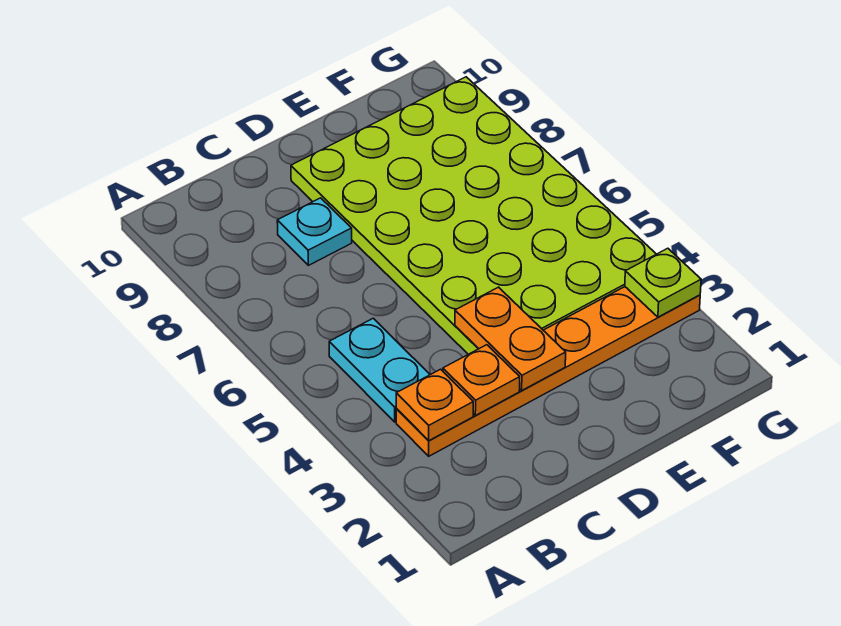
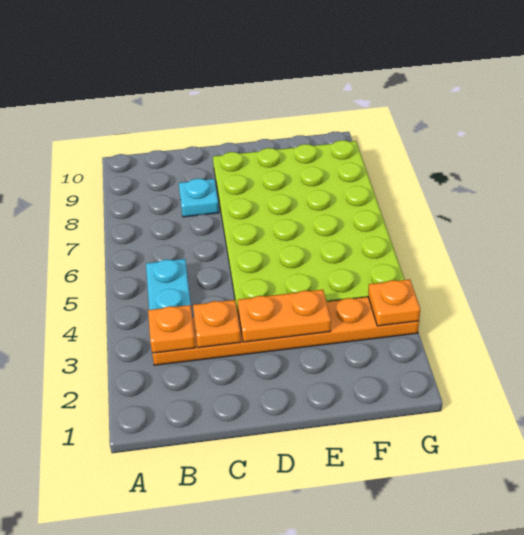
orange 1x2 plate [455,287,566,390] -> orange 1x2 plate turned to [237,290,331,342]
lime 1x1 plate [625,248,701,317] -> orange 1x1 plate [368,279,420,326]

